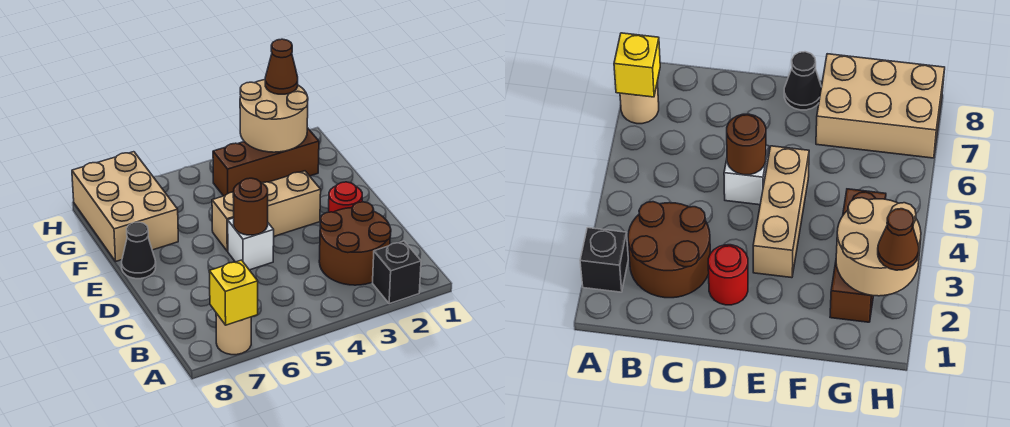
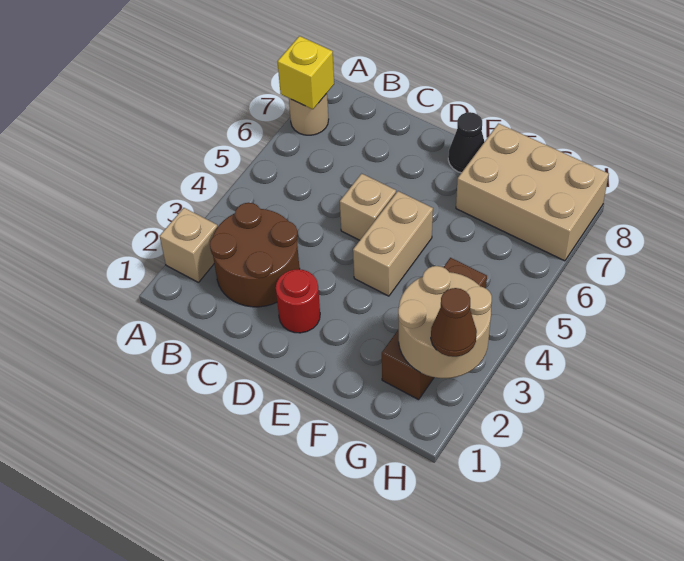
black 1x1 brick [373,241,421,304] -> tan 1x1 brick [160,208,218,282]
white 1x1 brick [228,218,274,270] -> tan 1x1 brick [340,174,396,240]
brown 1x1 round brick [233,178,268,235] -> none
tan 1x3 brick [212,171,321,251] -> tan 1x2 brick [353,191,433,296]

